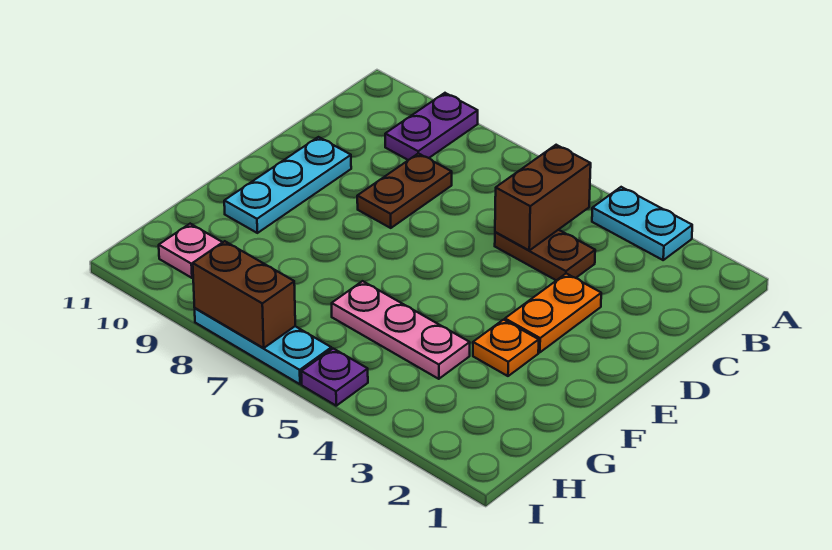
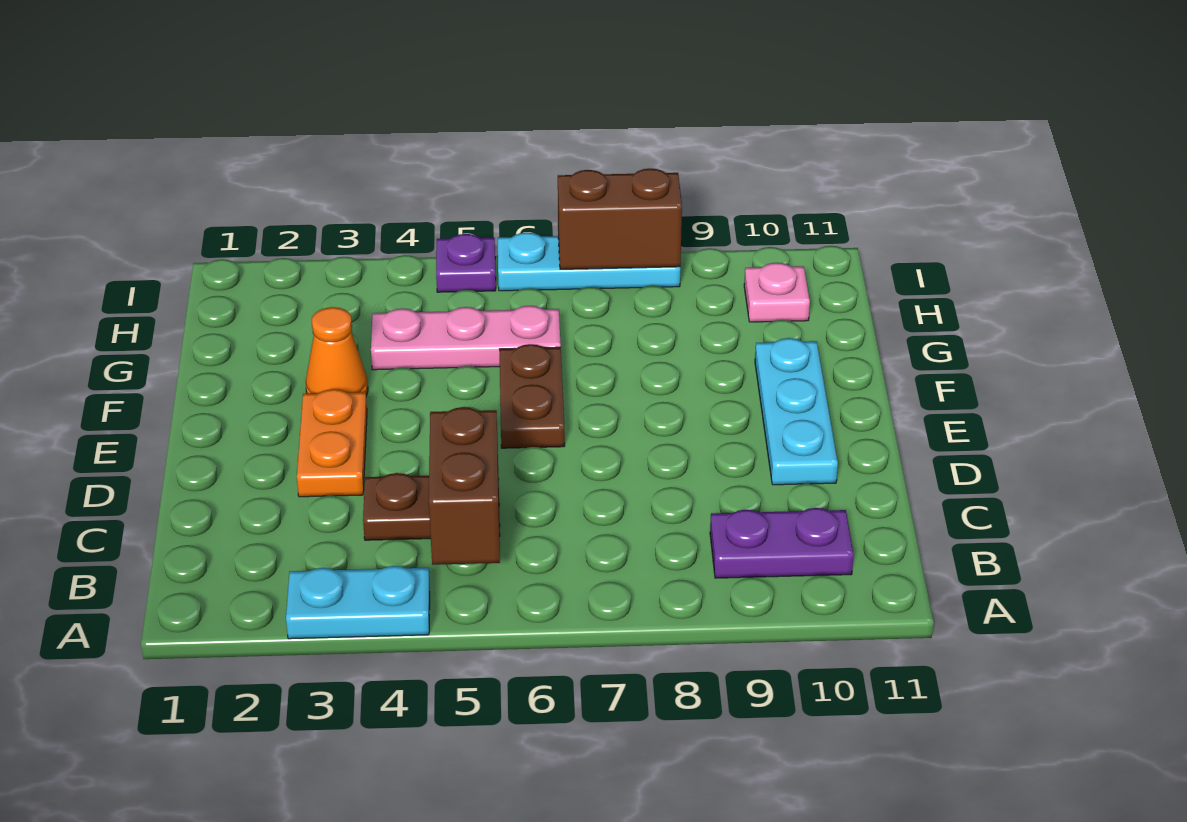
purple 1x2 plate [385,93,478,160] -> purple 1x2 plate turned to [710,508,854,578]
brown 1x2 plate [357,153,452,228] -> brown 1x2 plate moved to [500,344,565,448]
orange 1x1 plate [473,320,539,376] -> orange 1x1 cone [306,307,368,396]

